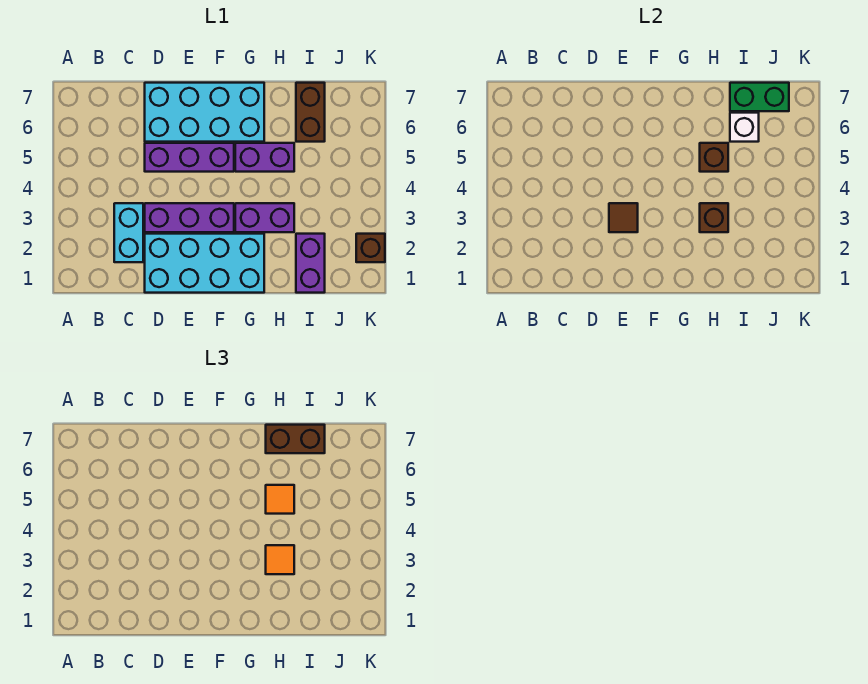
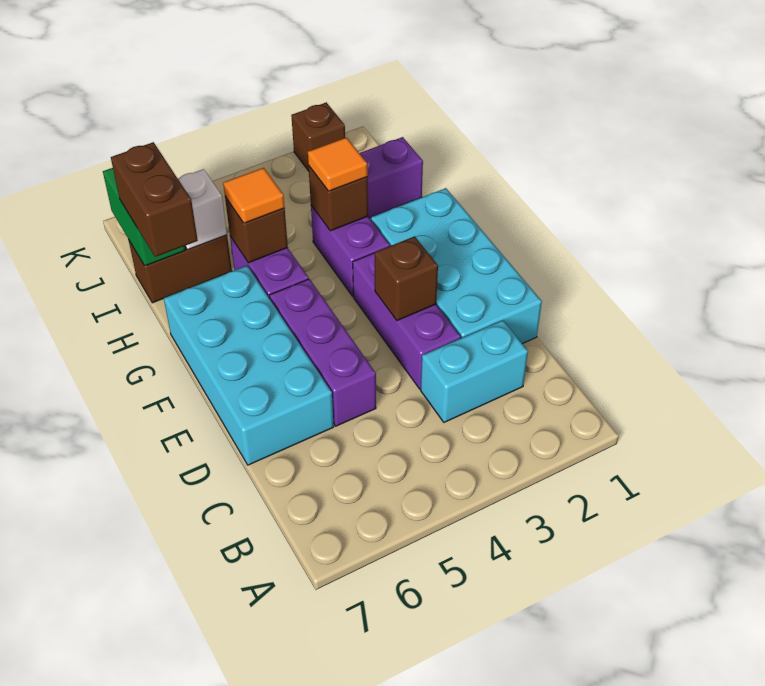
brown 1x1 tile [609,203,638,232] -> brown 1x1 brick [375,236,438,321]

